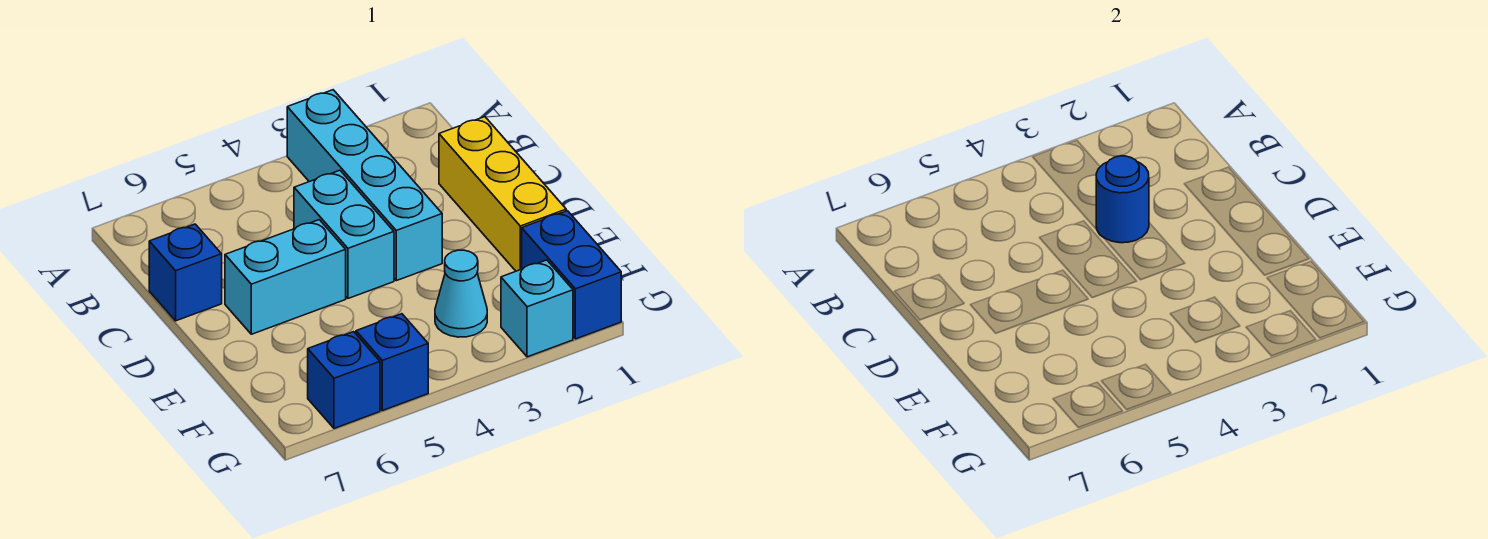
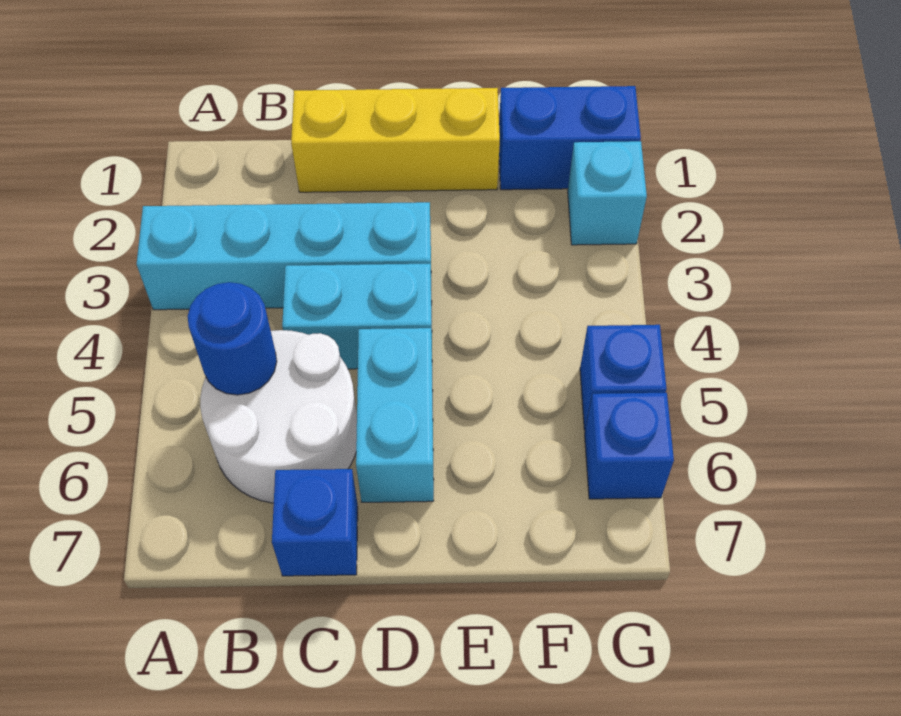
none -> white 2x2 round brick [200,330,357,503]
blue 1x1 round brick [1096,156,1149,243] -> blue 1x1 round brick moved to [188,282,277,395]
cyan 1x1 cone [435,250,487,337] -> none

